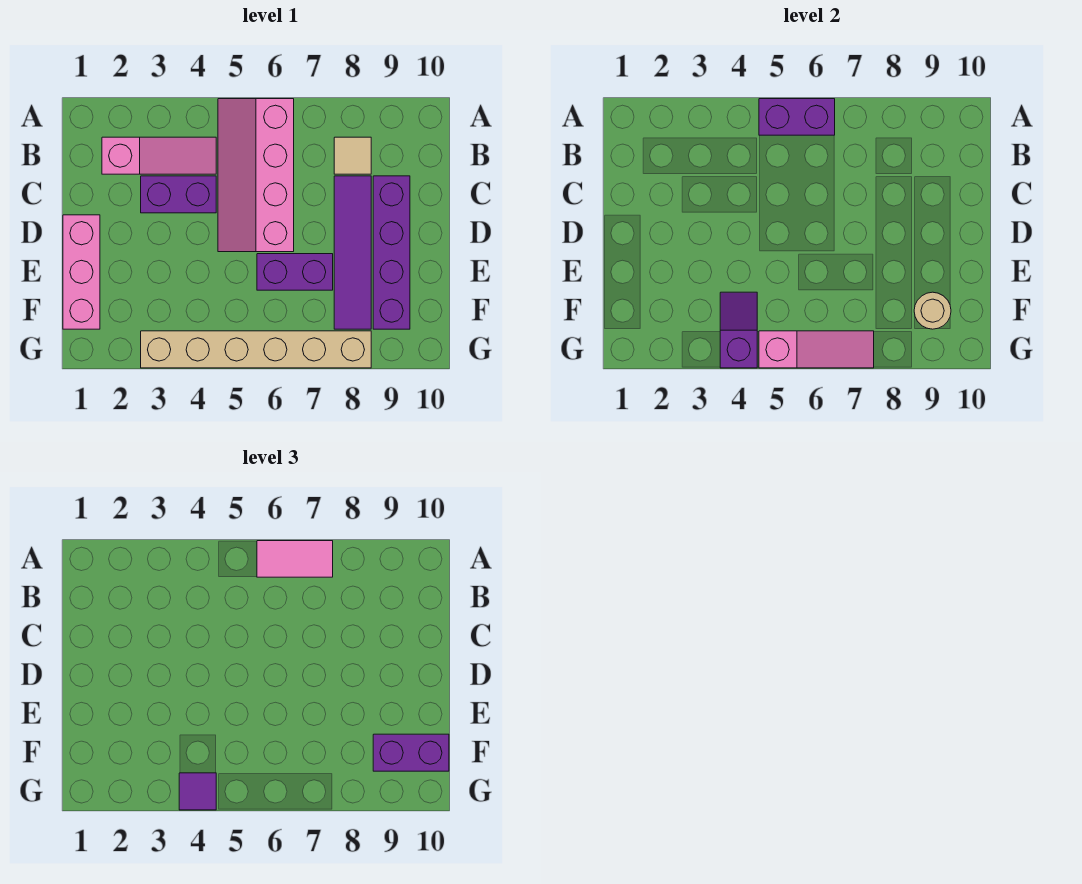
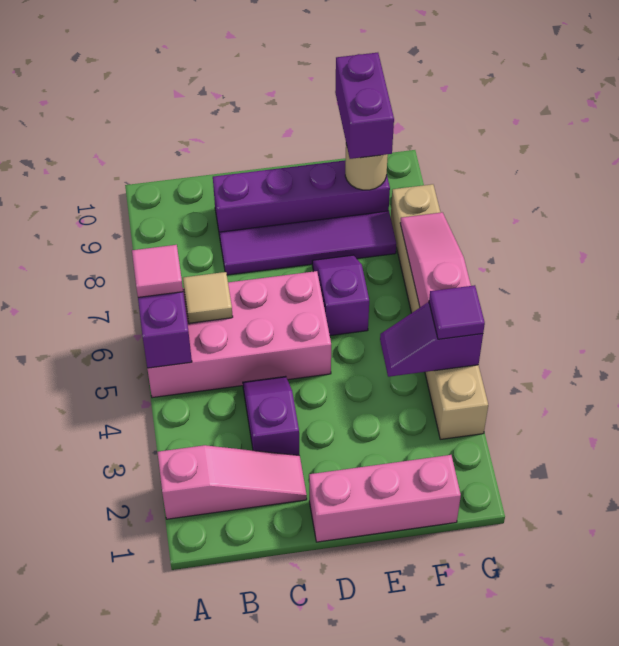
pink 2x4 slope [218,99,294,252] -> pink 2x4 brick [147,271,331,398]
pink 1x2 tile [257,541,333,577] -> pink 1x1 tile [132,245,183,297]
pink 1x3 slope [102,137,216,174] -> pink 1x3 slope turned to [157,445,307,519]
tan 1x1 tile [334,137,371,174] -> tan 1x1 tile moved to [183,272,233,323]
purple 1x2 brick [141,176,216,213] -> purple 1x2 slope [243,376,299,455]
purple 1x2 brick [257,254,333,290] -> purple 1x2 slope [312,255,369,336]

